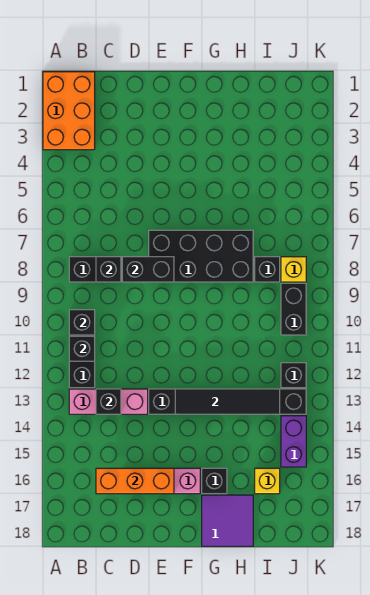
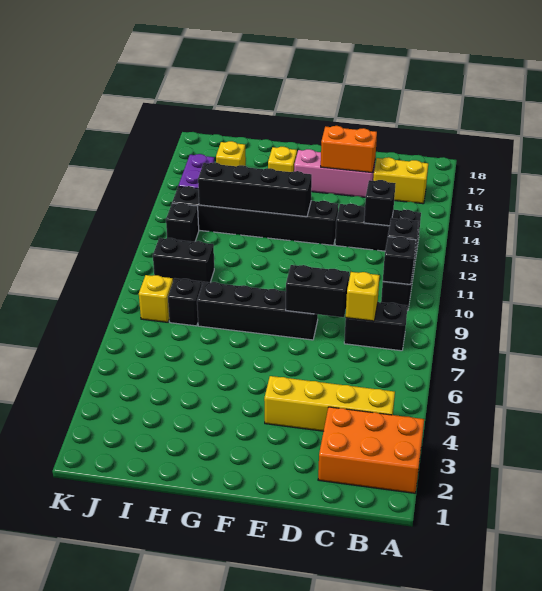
orange 2x3 brick [43,72,95,150] -> orange 2x3 brick turned to [318,407,424,493]
none -> yellow 1x4 brick [264,376,395,431]
pink 1x3 brick [69,389,148,414] -> black 1x3 brick [335,204,421,251]
none -> yellow 1x2 brick [373,157,428,204]
black 1x1 brick [96,257,121,282] -> yellow 1x1 brick [346,272,380,321]
orange 1x3 brick [96,468,174,494] -> orange 1x2 brick [321,126,377,173]
black 2x4 brick [149,230,253,282] -> black 1x4 brick [197,282,318,340]
black 1x4 tile [175,389,280,414] -> black 1x4 brick [198,162,312,217]
black 1x1 brick [202,468,227,494] -> yellow 1x1 brick [268,147,297,172]
purple 2x2 tile [202,495,253,546] -> none
black 1x2 brick [281,283,306,335] -> black 1x2 brick turned to [153,238,214,283]

